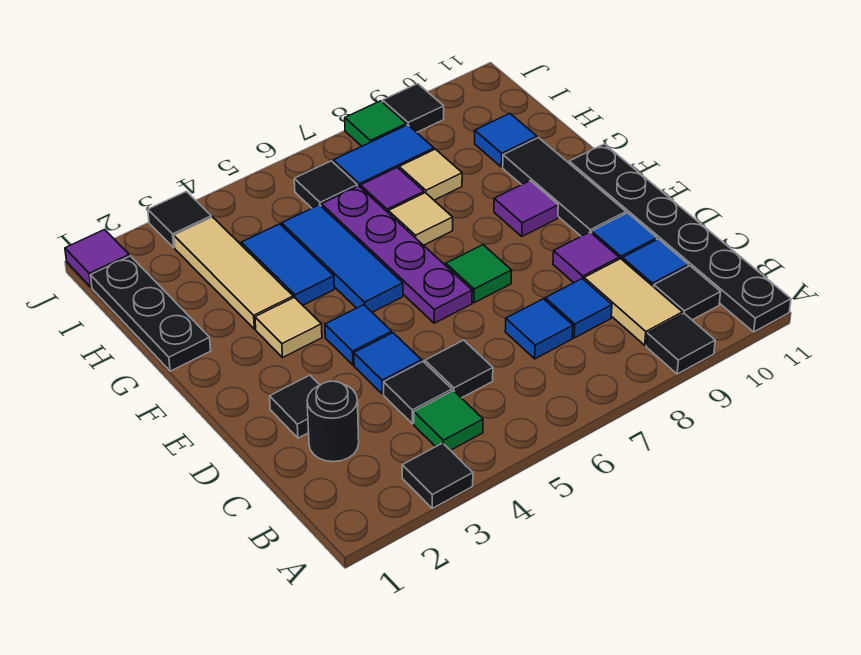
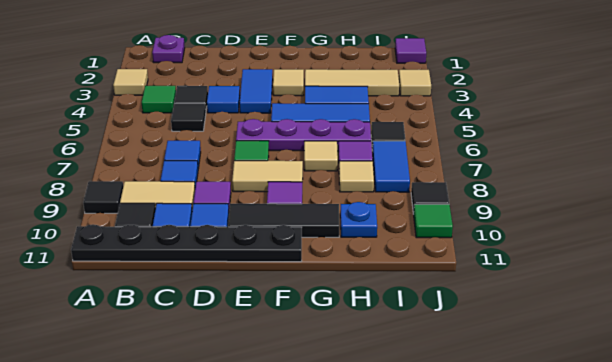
black 1x1 tile [402,443,473,508] -> tan 1x1 tile [113,69,148,95]
none -> purple 1x1 plate [152,35,185,63]
black 1x1 round brick [307,381,359,462] -> none
black 1x1 tile [270,375,319,438] -> none
blue 1x1 tile [325,305,392,365] -> blue 1x2 tile [239,69,273,113]
none -> tan 1x2 tile [232,161,303,192]
black 1x3 plate [90,256,211,371] -> none
blue 1x1 tile [475,114,537,167] -> blue 1x1 plate [340,202,377,237]
black 1x1 tile [148,191,211,248] -> tan 1x1 tile [399,70,431,96]
green 1x1 tile [345,101,406,146] -> green 1x1 tile moved to [414,204,453,238]

